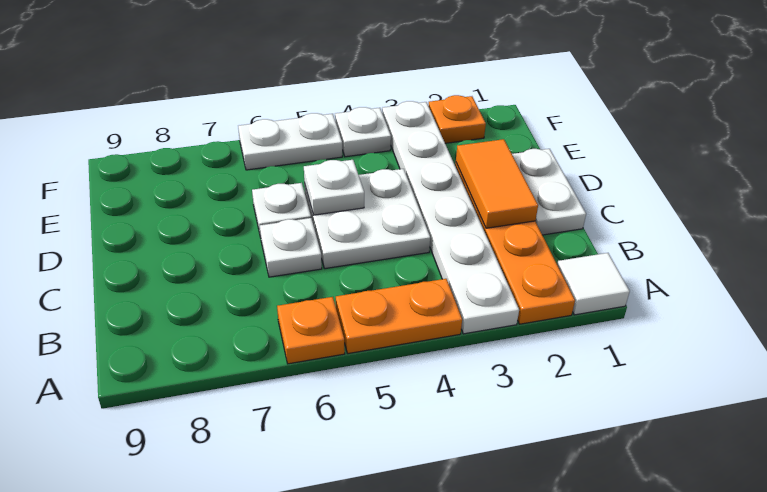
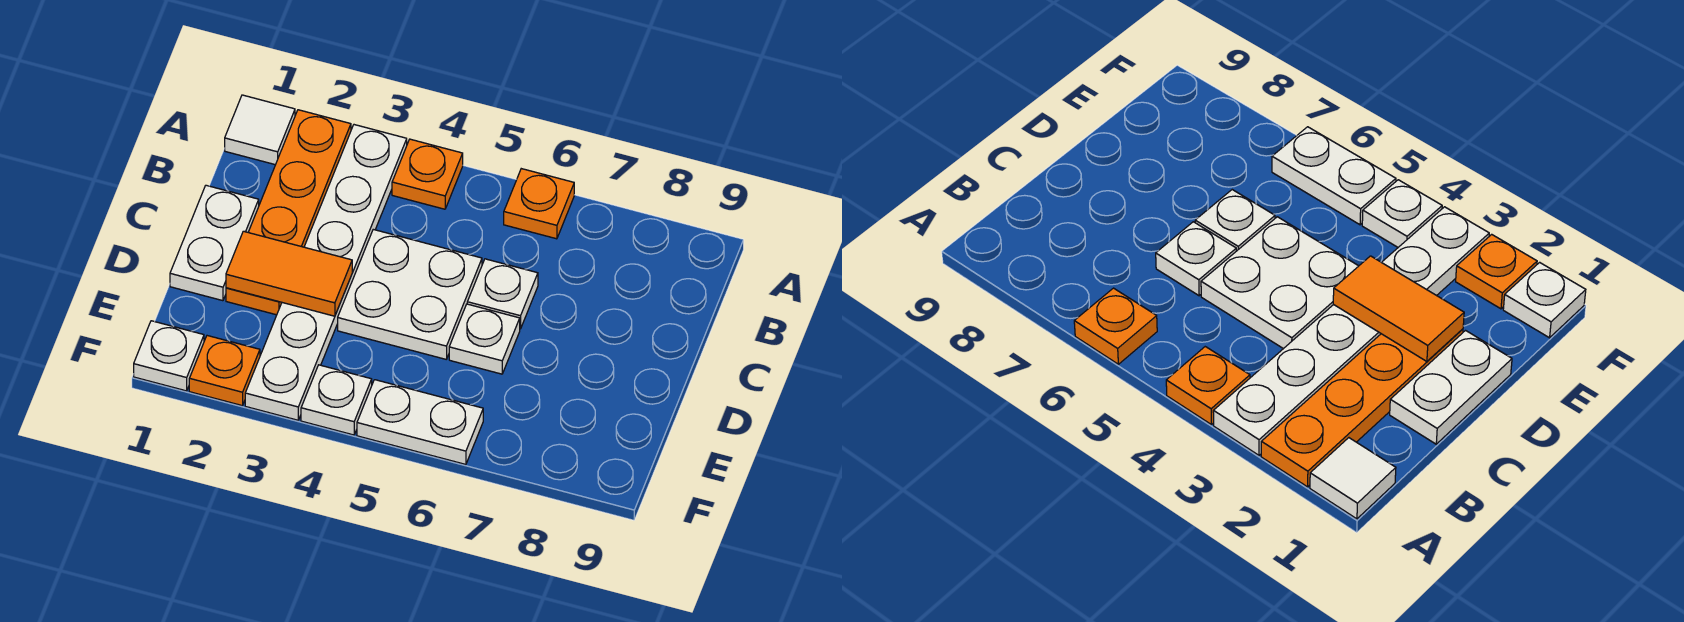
orange 1x2 plate [336,279,462,354] -> orange 1x1 plate [392,139,463,209]
orange 1x2 tile [456,139,538,228] -> orange 1x2 tile turned to [226,231,352,316]
white 1x1 plate [304,160,364,215] -> white 1x1 plate moved to [134,321,204,391]

